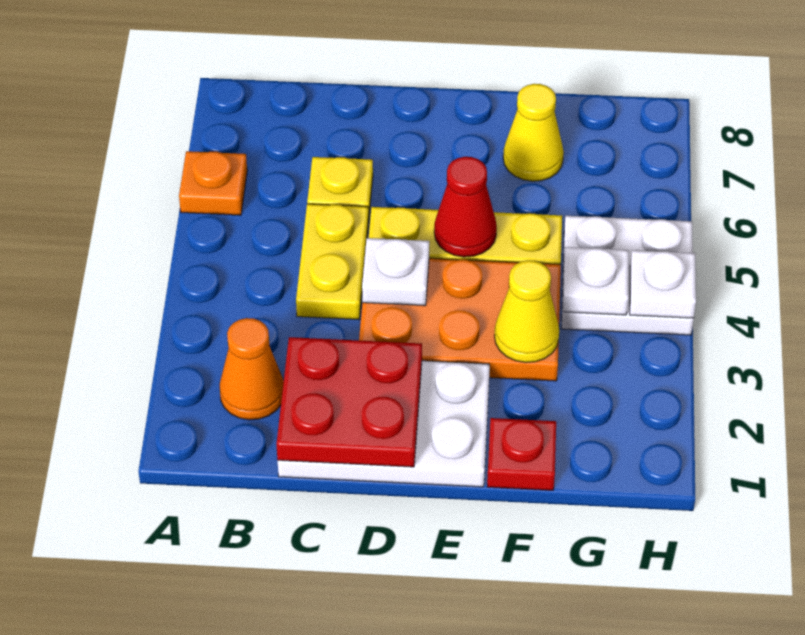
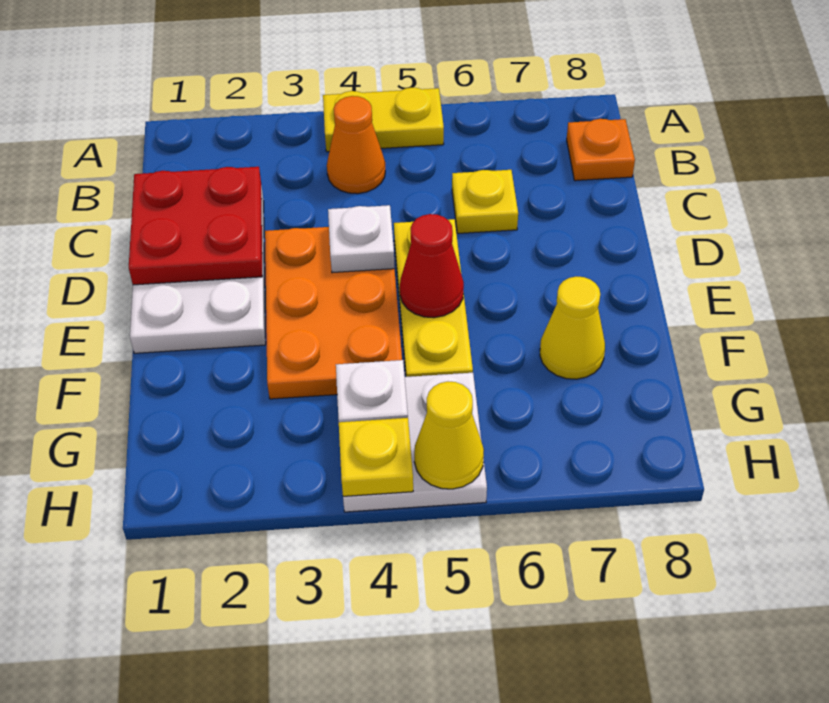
orange 1x1 plate [179,151,247,215] -> orange 1x1 plate moved to [567,119,635,181]
orange 1x1 cone [220,318,284,420] -> orange 1x1 cone moved to [327,96,385,194]
yellow 1x2 plate [296,204,369,320] -> yellow 1x2 plate moved to [323,88,444,152]
red 1x1 plate [487,418,556,490] -> none
yellow 1x1 cone [495,260,559,363] -> yellow 1x1 cone moved to [414,382,484,489]
white 1x1 plate [630,250,696,318] -> yellow 1x1 plate [339,418,413,496]

